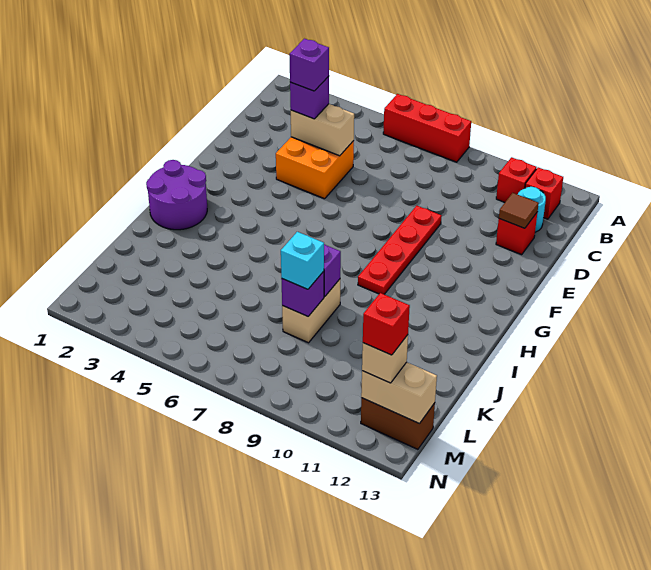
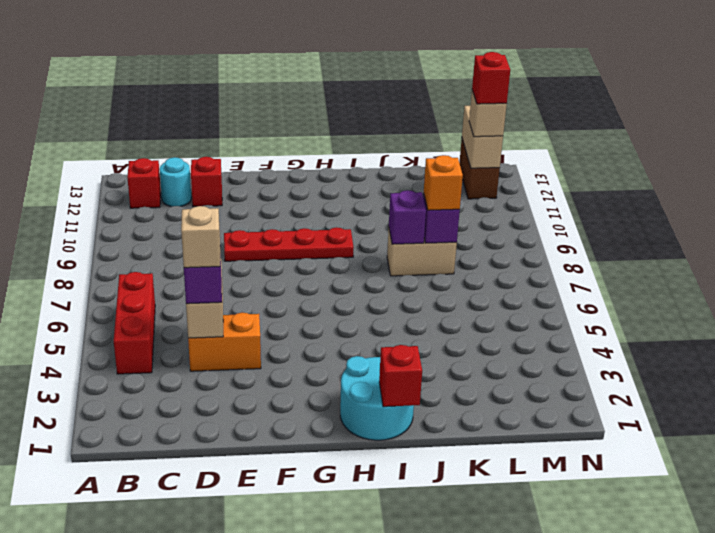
red 1x3 brick [383,94,471,162] -> red 1x3 brick moved to [114,272,155,374]
red 1x1 brick [496,157,537,202] -> red 1x1 brick moved to [379,345,422,407]
orange 2x2 brick [276,137,354,199] -> orange 1x2 brick [188,313,261,371]
purple 1x1 brick [289,39,329,91] -> tan 1x1 brick [181,206,220,268]
brown 1x1 tile [499,193,539,228] -> none
purple 2x2 round brick [146,160,207,230] -> cyan 2x2 round brick [340,356,414,440]
cyan 1x1 brick [281,232,324,289] -> orange 1x1 brick [424,155,463,210]

